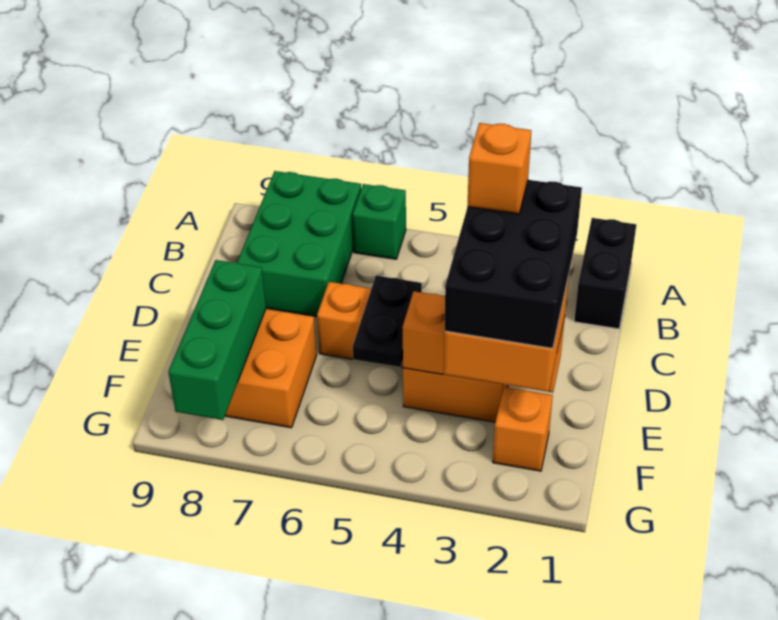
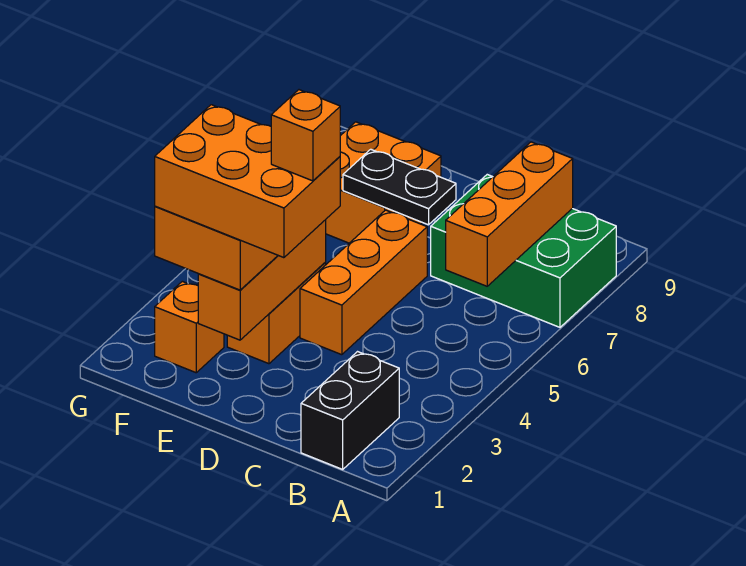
black 1x2 brick [574,218,636,329] -> black 1x2 brick turned to [301,352,399,469]
green 1x1 brick [353,184,406,259] -> none
none -> orange 1x3 brick [446,142,573,286]
black 2x3 brick [445,180,582,348] -> orange 2x3 brick [155,105,340,258]
black 1x2 plate [353,276,422,367] -> black 1x2 plate moved to [343,149,456,225]
green 1x3 brick [168,260,266,420] -> none

